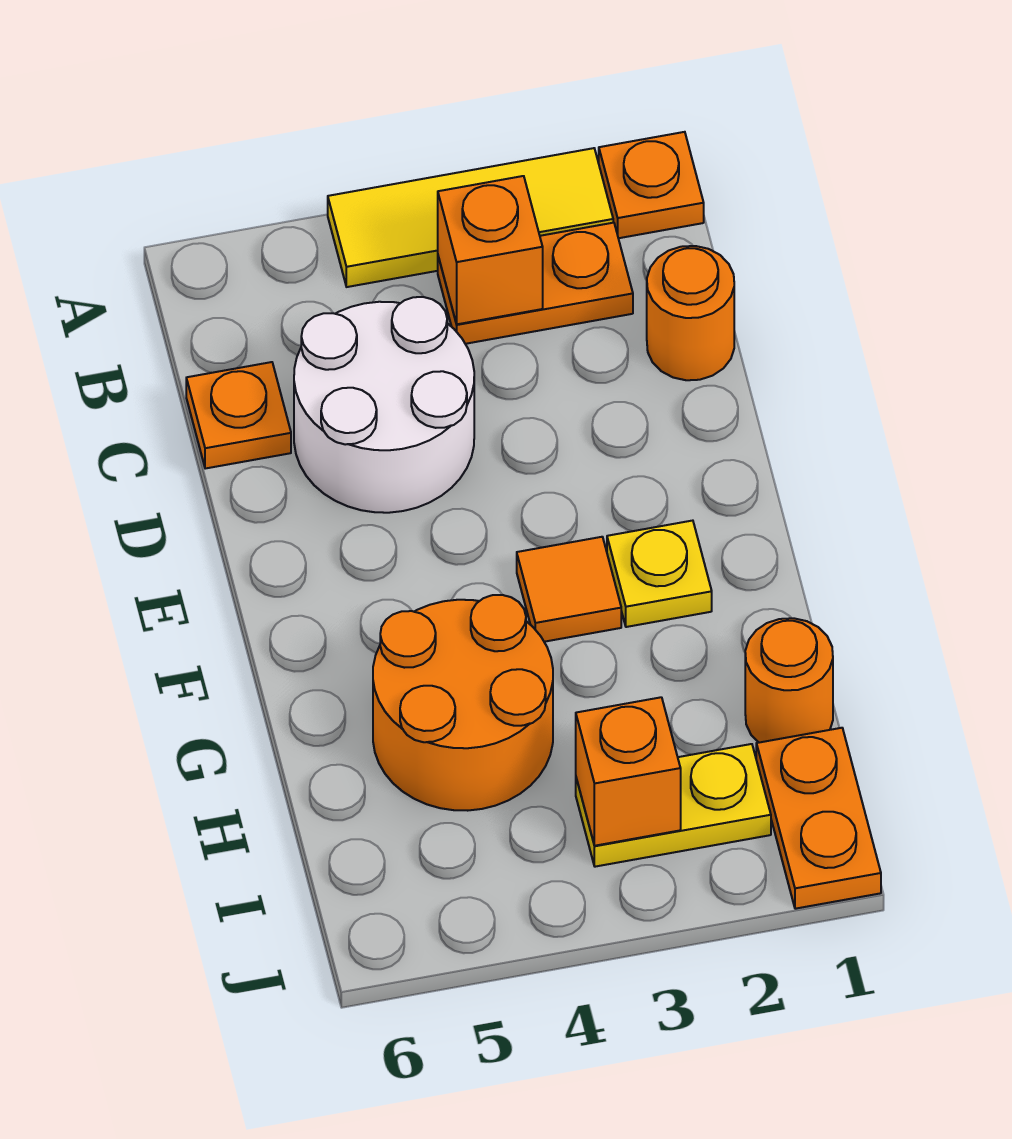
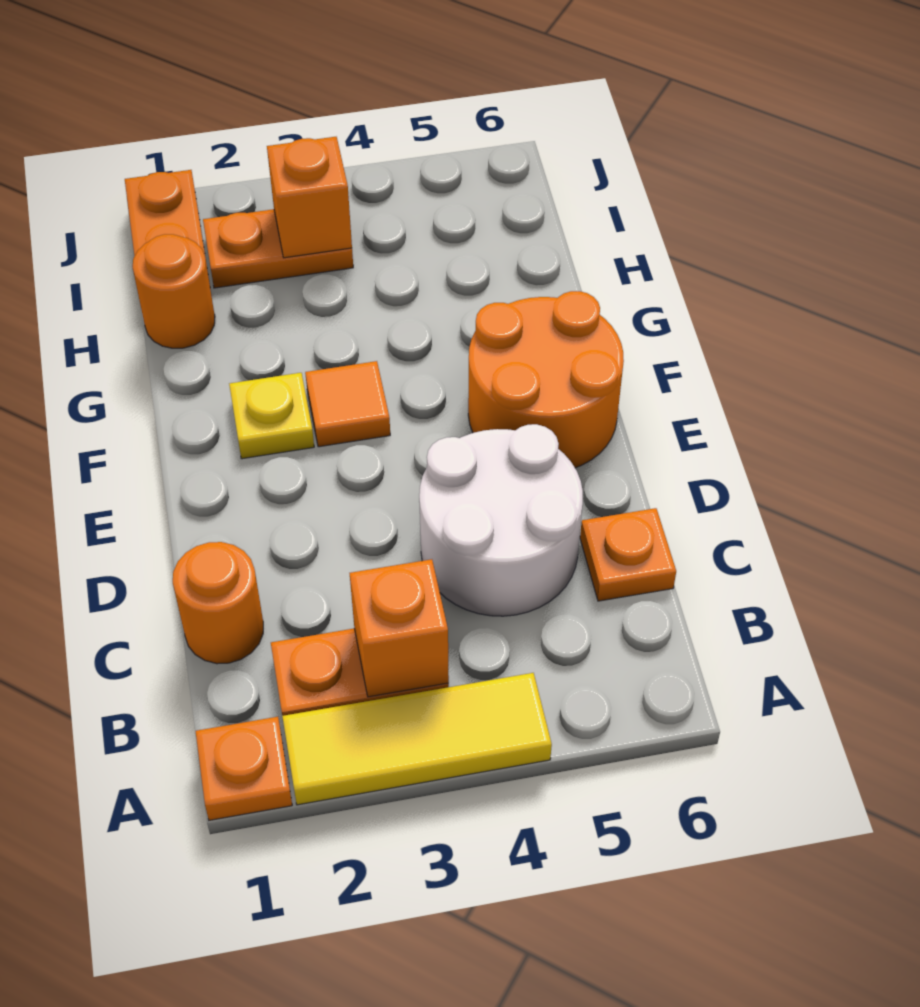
orange 2x2 round brick [373,595,553,811] -> orange 2x2 round brick moved to [468,291,624,468]
yellow 1x2 plate [576,744,771,867] -> orange 1x2 plate [203,209,353,288]

